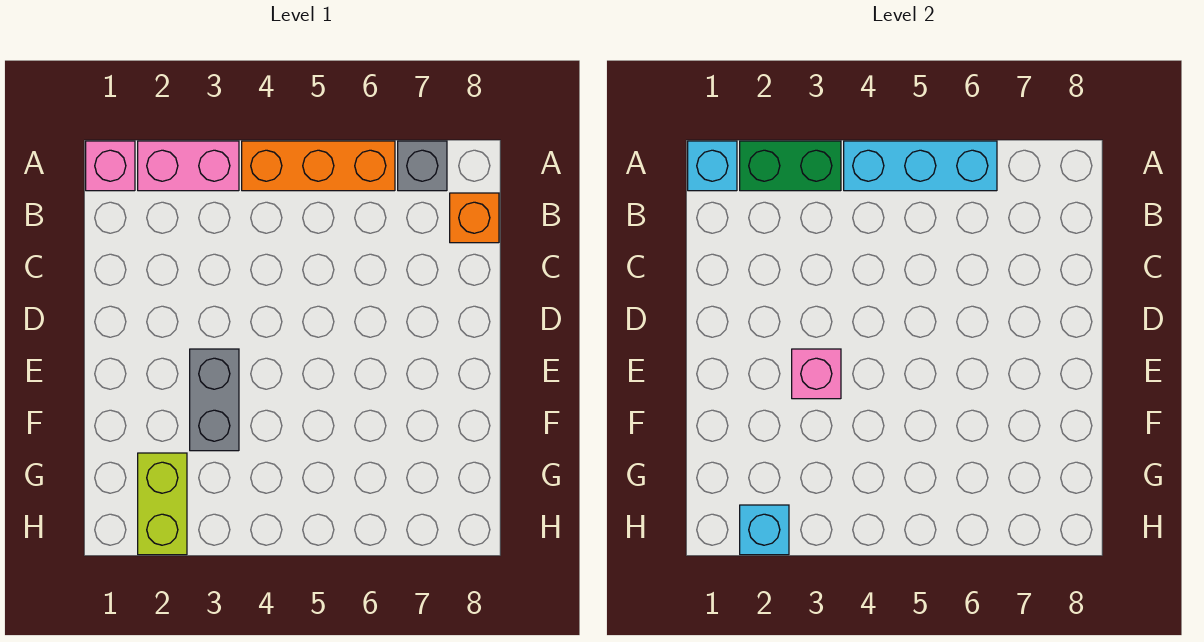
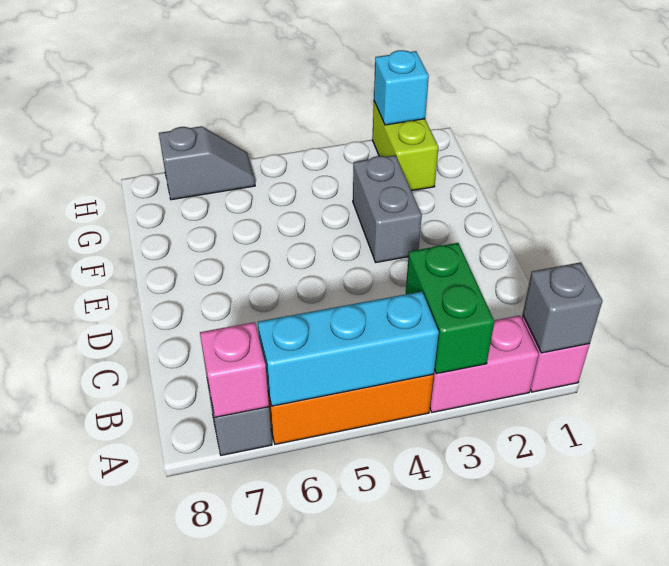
cyan 1x1 brick [688,141,737,191] -> grey 1x1 brick [523,262,602,353]
green 1x2 brick [740,141,841,191] -> green 1x2 brick turned to [406,243,494,374]
orange 1x1 brick [450,193,499,243] -> none
pink 1x1 brick [792,349,841,399] -> pink 1x1 brick moved to [200,322,269,417]
none -> grey 1x2 slope [159,126,255,200]

